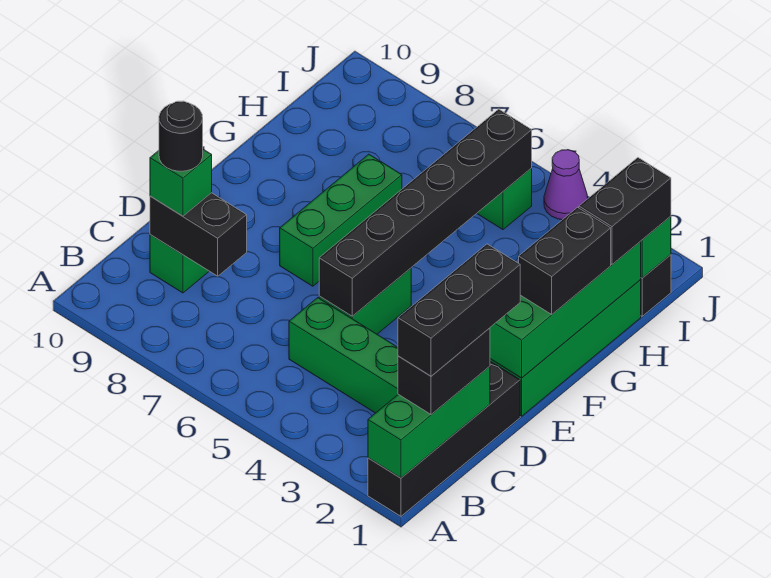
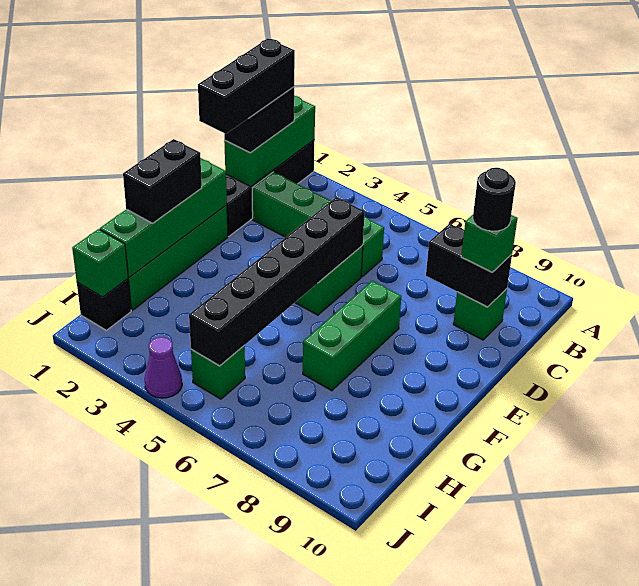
black 1x2 brick [579,158,671,264] -> none

